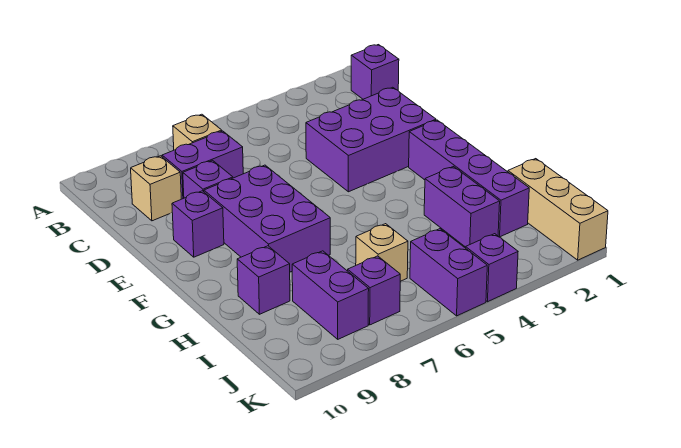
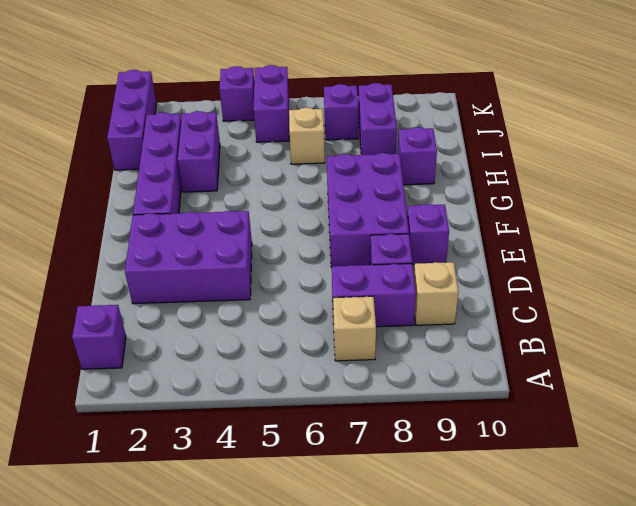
tan 1x3 brick [508,159,608,260] -> purple 1x3 brick [107,70,157,170]

